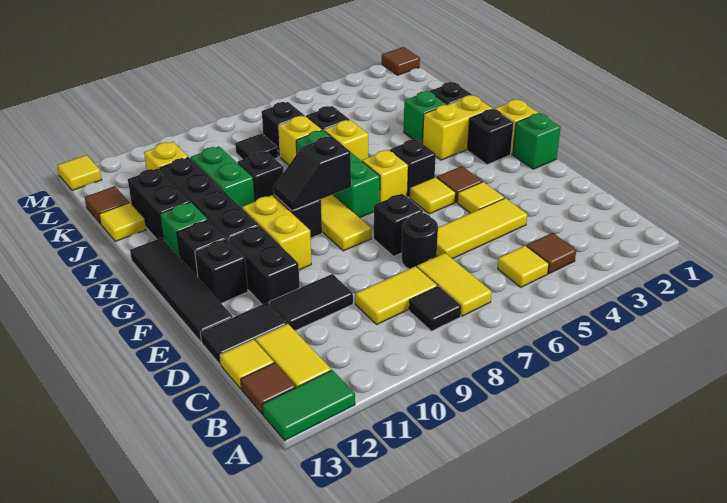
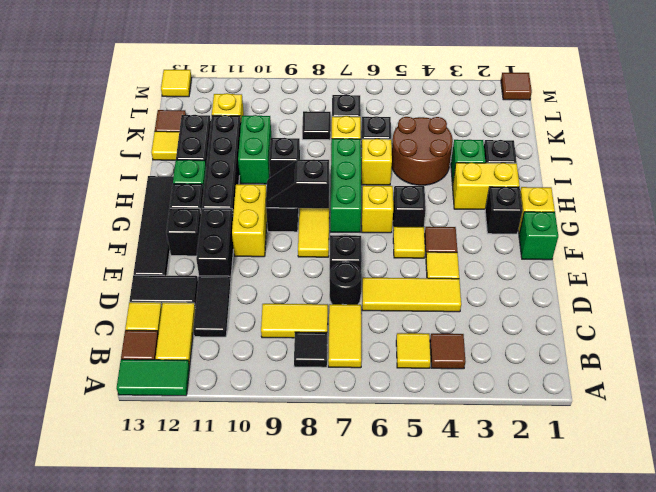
black 1x2 tile [269,274,353,331] -> black 1x2 tile turned to [193,276,231,337]
none -> brown 2x2 round brick [392,117,453,185]

